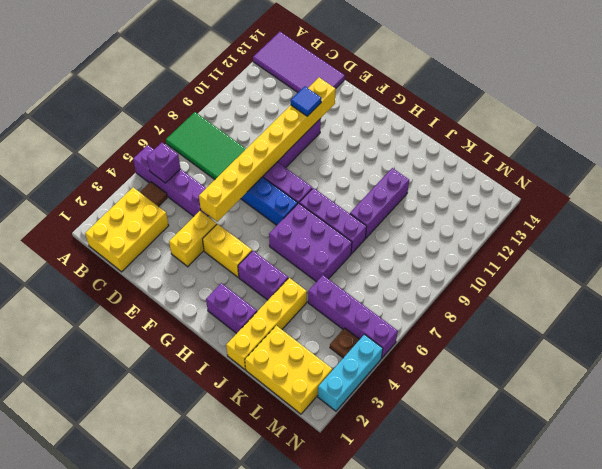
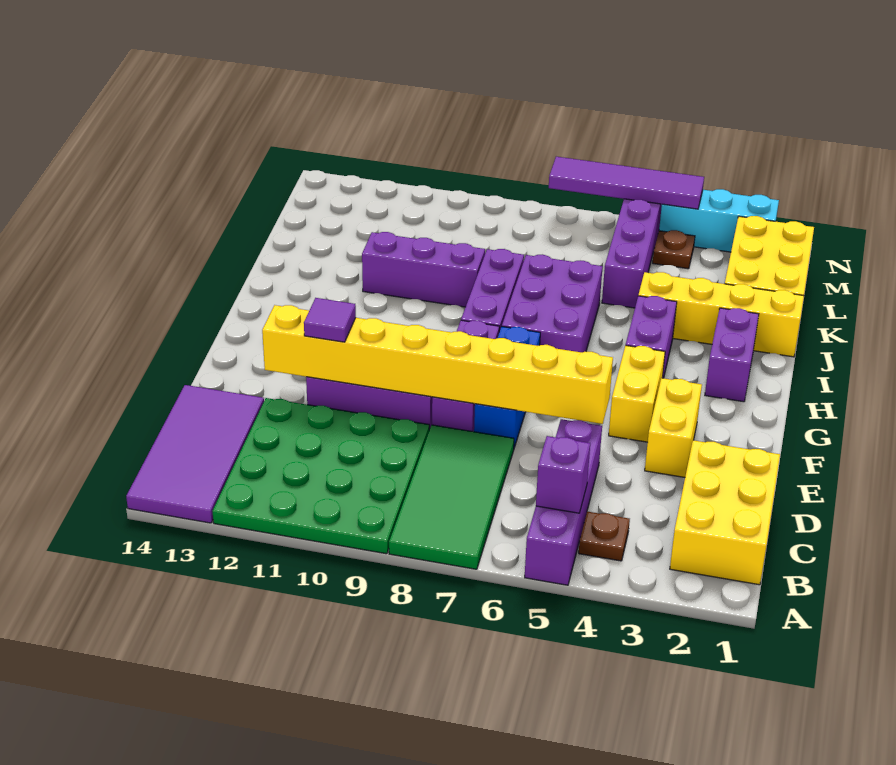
none -> green 4x4 plate [212,398,429,554]
yellow 2x3 brick [85,187,169,272] -> yellow 2x3 brick turned to [670,440,780,585]
brown 1x1 tile [140,182,167,207] -> brown 1x1 plate [579,512,630,561]
yellow 1x2 brick [169,211,217,267] -> yellow 1x2 brick turned to [645,378,702,477]
blue 1x1 tile [291,86,321,116] -> purple 1x1 tile [304,298,356,342]
none -> purple 1x4 tile [549,157,704,209]

